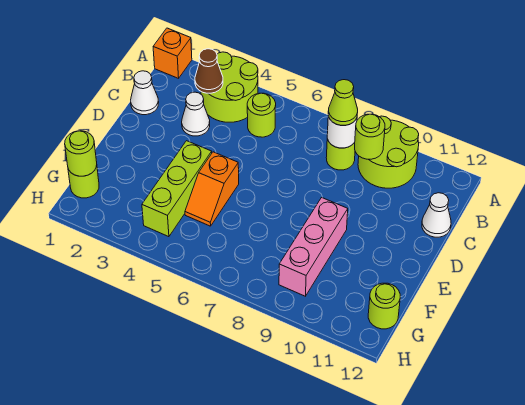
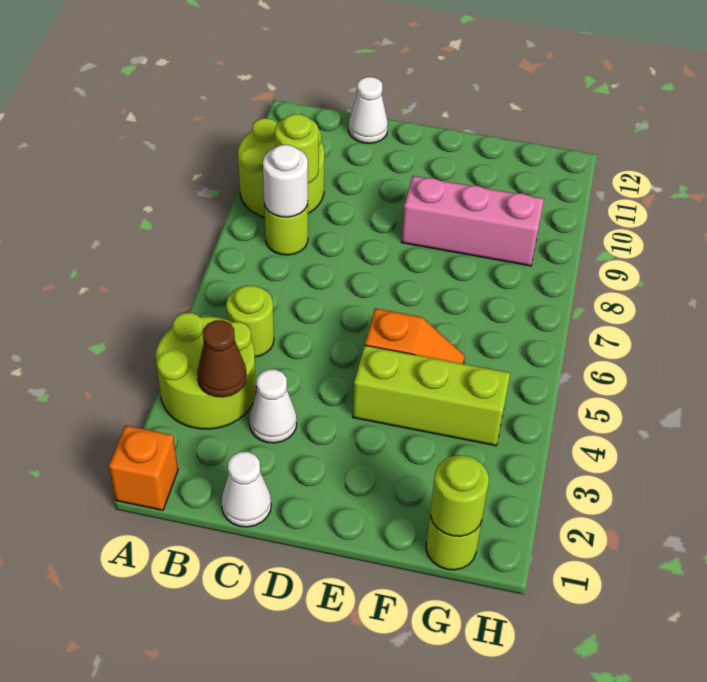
lime 1x1 cone [328,80,358,125] -> none
lime 1x1 round brick [368,283,400,329] -> none

